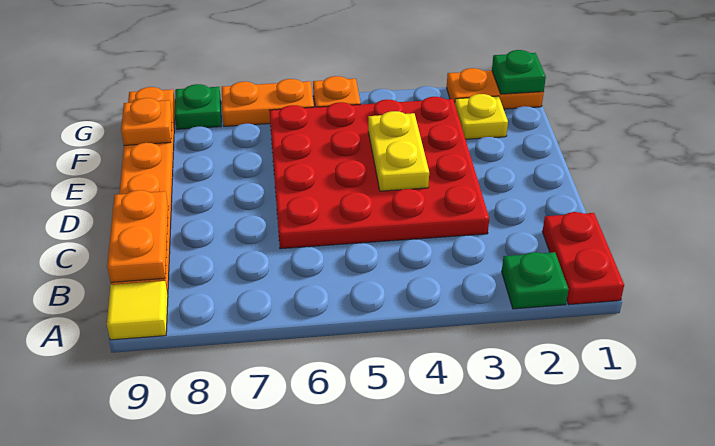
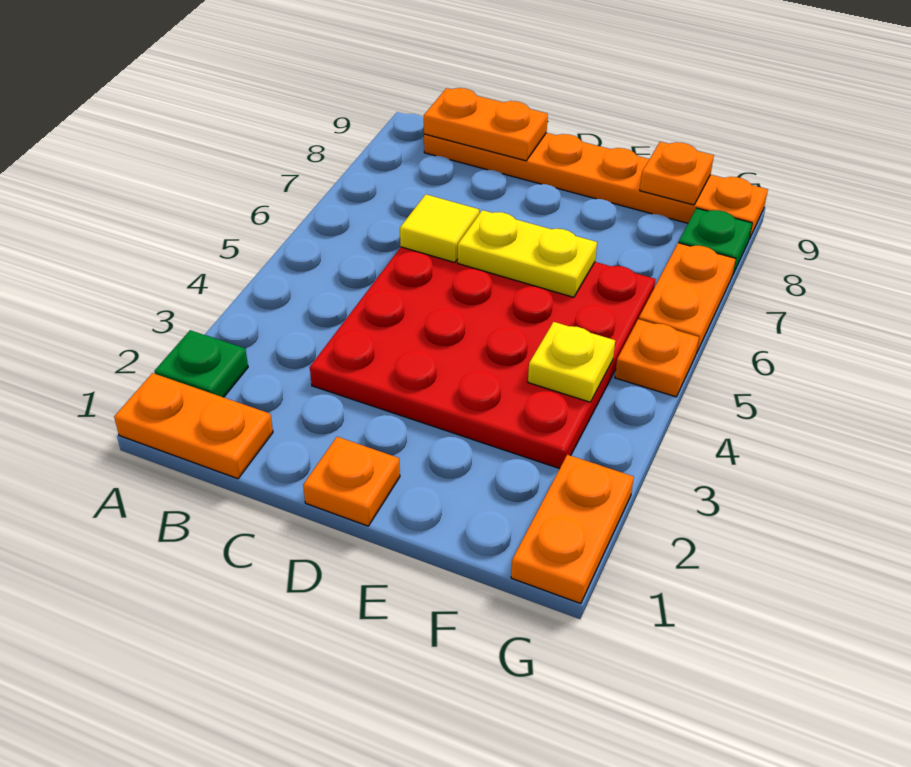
red 1x2 plate [542,212,624,305] -> orange 1x2 plate [114,373,273,479]
yellow 1x1 tile [107,281,168,340] -> yellow 1x1 tile moved to [400,194,479,263]
none -> orange 1x1 plate [303,437,400,526]
yellow 1x2 plate [368,111,429,191] -> yellow 1x2 plate moved to [458,210,597,297]
yellow 1x1 plate [455,94,508,139] -> yellow 1x1 plate moved to [528,322,615,402]
green 1x1 plate [492,50,546,94] -> none

